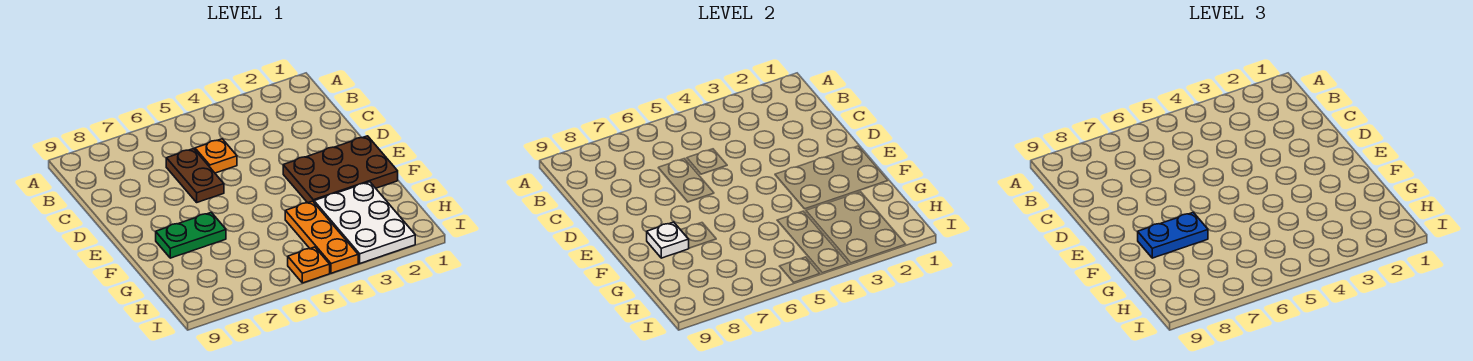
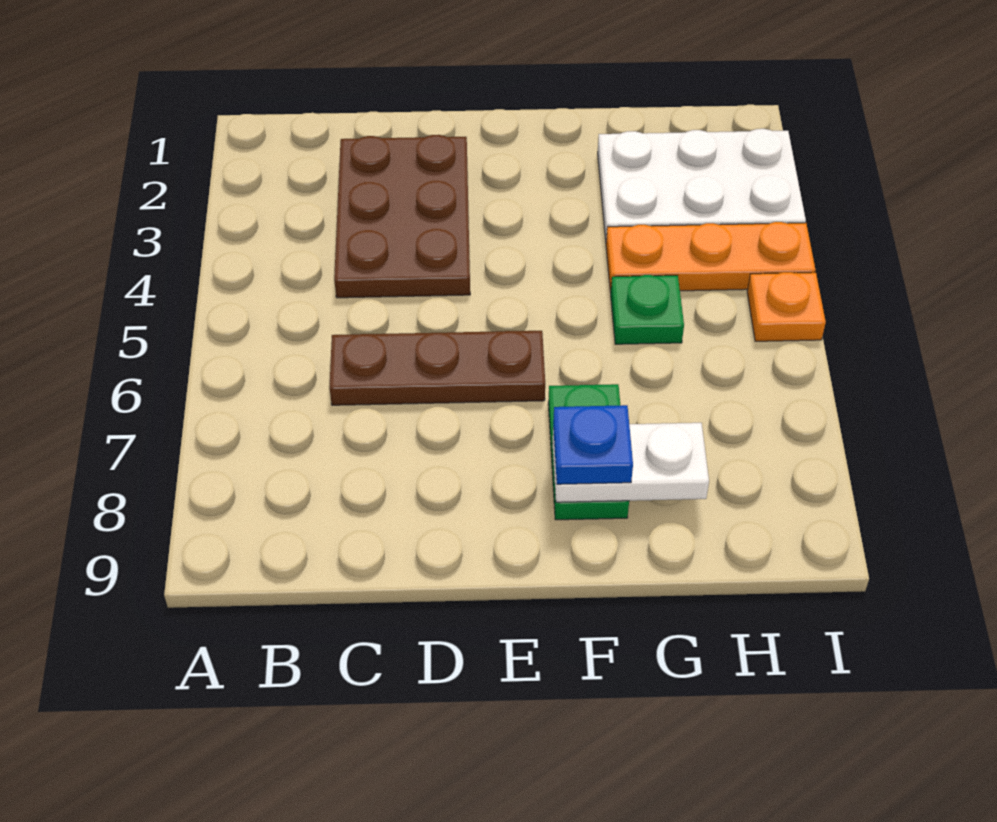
orange 1x1 plate [195,139,237,173] -> none
brown 1x2 plate [166,149,224,202] -> brown 1x3 plate [329,331,545,405]
brown 2x3 plate [283,136,398,203] -> brown 2x3 plate moved to [334,135,470,298]
blue 1x2 plate [1138,212,1208,258] -> blue 1x1 plate [553,405,633,484]
white 1x1 plate [647,222,689,258] -> white 1x2 plate [552,423,709,502]
none -> green 1x1 plate [611,275,684,344]

